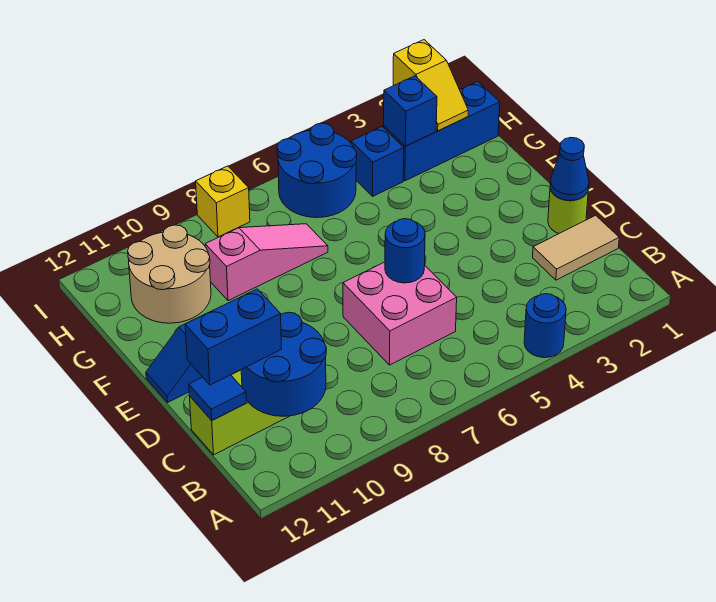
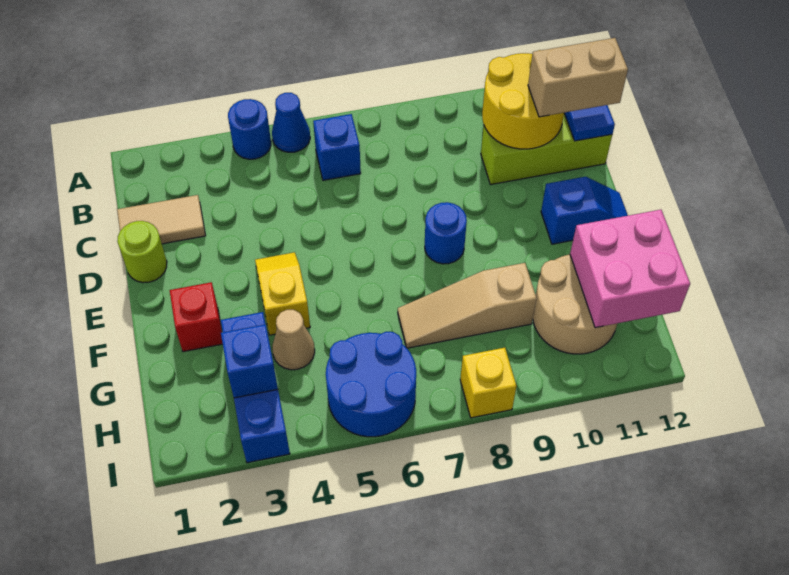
blue 2x2 round brick [241,312,326,416] -> yellow 2x2 round brick [482,50,564,149]
pink 2x2 brick [343,262,457,365] -> pink 2x2 brick moved to [570,210,690,328]
blue 1x2 brick [185,289,282,385] -> tan 1x2 brick [528,38,628,117]
blue 1x1 cone [550,137,589,201] -> blue 1x1 cone moved to [272,93,310,152]
blue 1x1 round brick [385,219,425,283] -> blue 1x1 round brick moved to [425,202,467,264]
none -> red 1x1 brick [170,282,223,352]
none -> tan 1x1 cone [272,310,315,370]
pink 1x3 slope [205,224,328,301] -> tan 1x3 slope [398,263,537,348]
blue 1x3 brick [384,82,500,181] -> blue 1x3 brick turned to [221,312,290,463]
yellow 1x2 slope [393,40,468,131] -> yellow 1x2 slope moved to [255,252,310,335]
blue 1x1 brick [351,127,404,196] -> blue 1x1 brick moved to [313,114,361,180]

